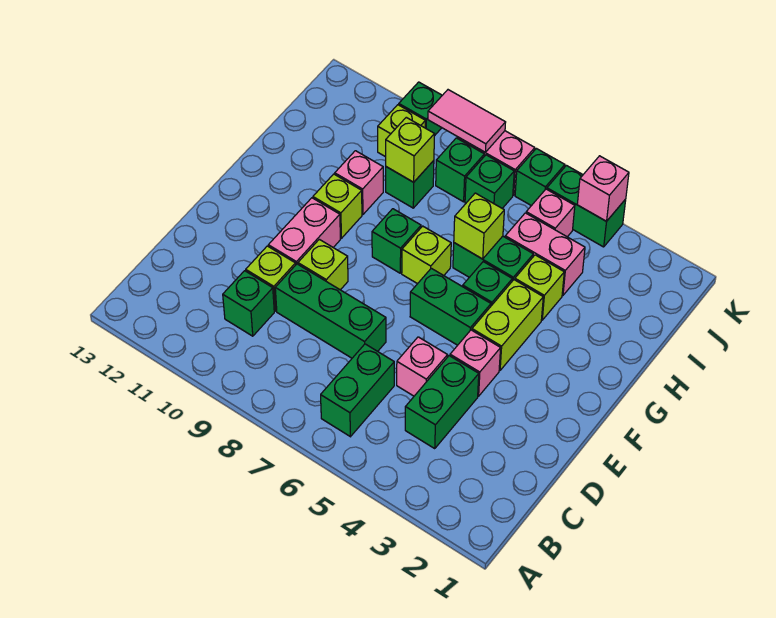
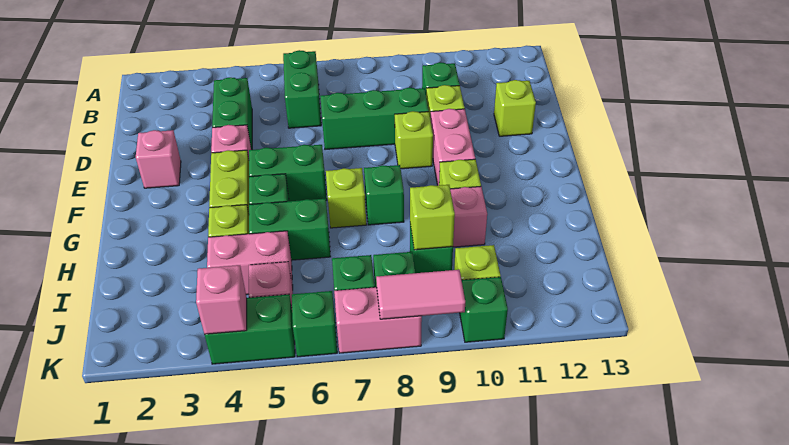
pink 1x1 brick [397,337,448,396] -> pink 1x1 brick moved to [136,130,181,188]
lime 1x1 brick [454,193,504,259] -> lime 1x1 brick moved to [494,80,536,136]

